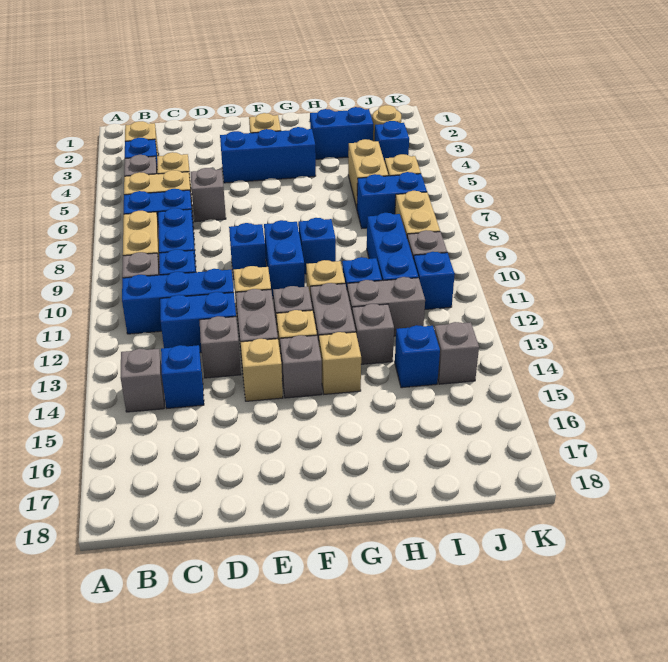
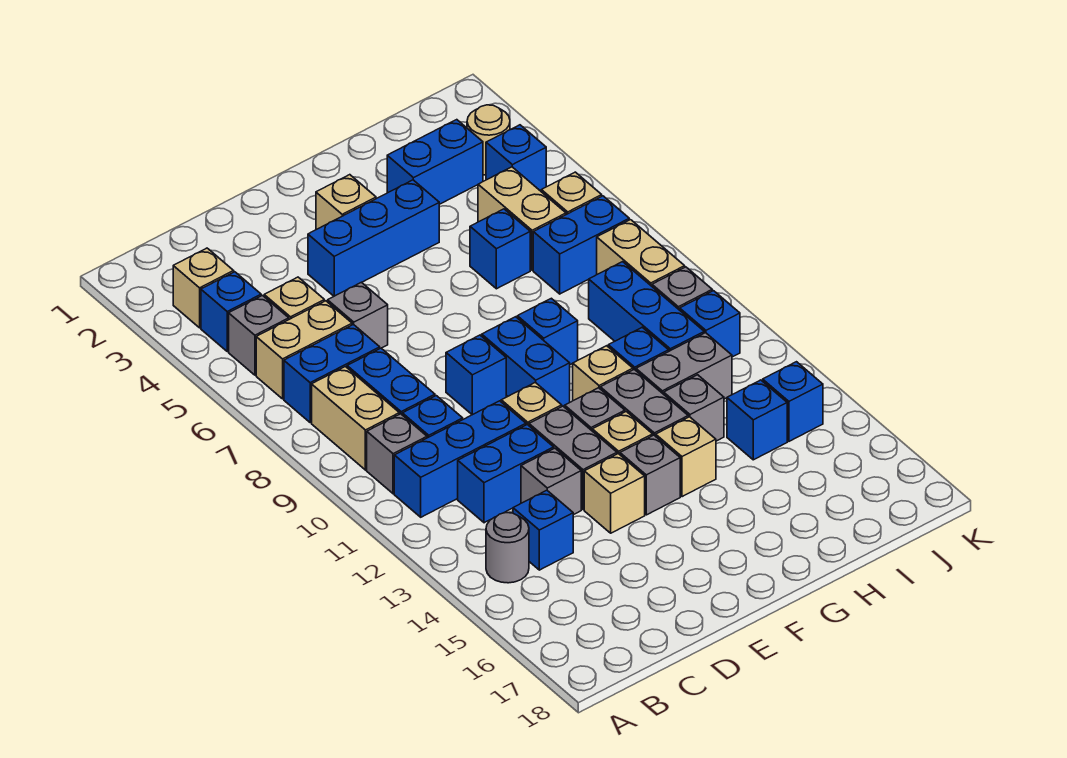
grey 1x1 brick [121,349,164,412] -> grey 1x1 round brick [486,513,529,583]
none -> blue 1x1 brick [470,209,530,289]
grey 1x1 brick [434,322,479,384] -> blue 1x1 brick [763,362,823,441]

